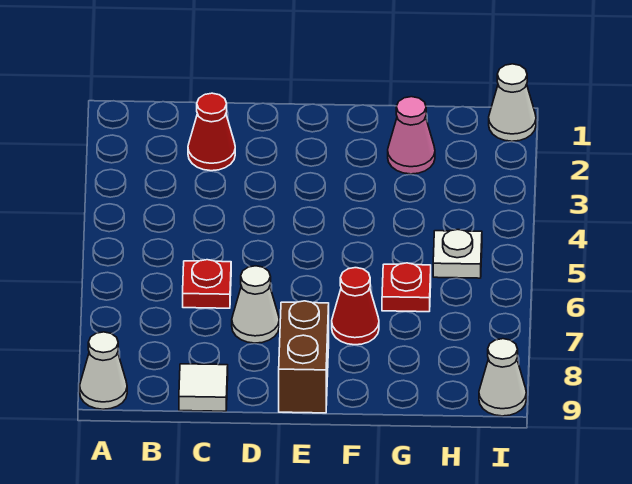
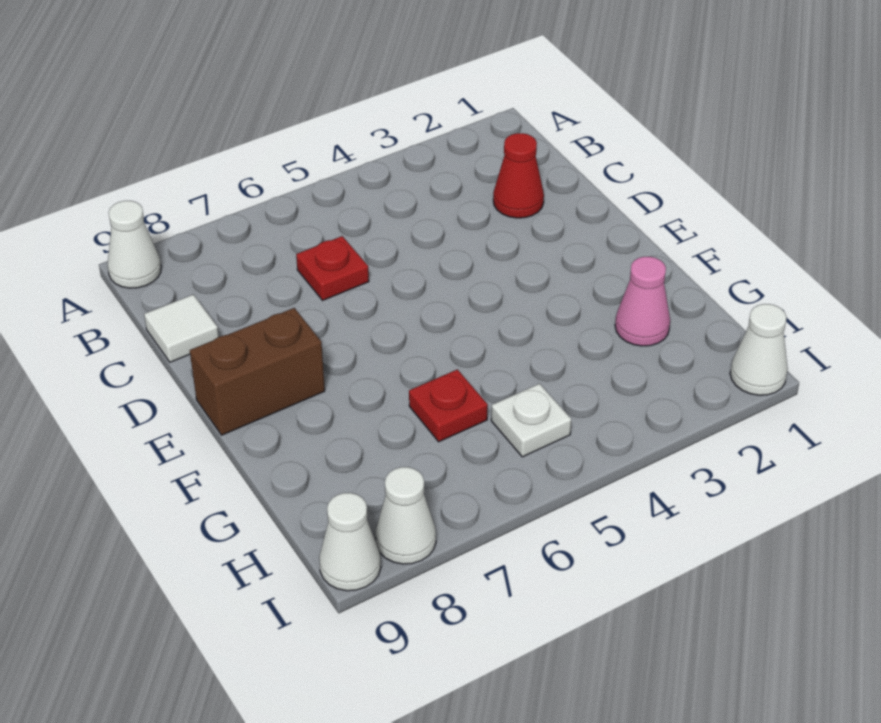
white 1x1 cone [232,266,279,343] -> white 1x1 cone moved to [375,467,436,564]
red 1x1 cone [332,268,379,345] -> none

